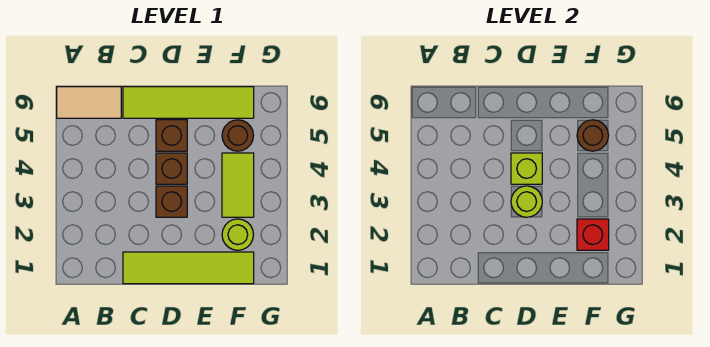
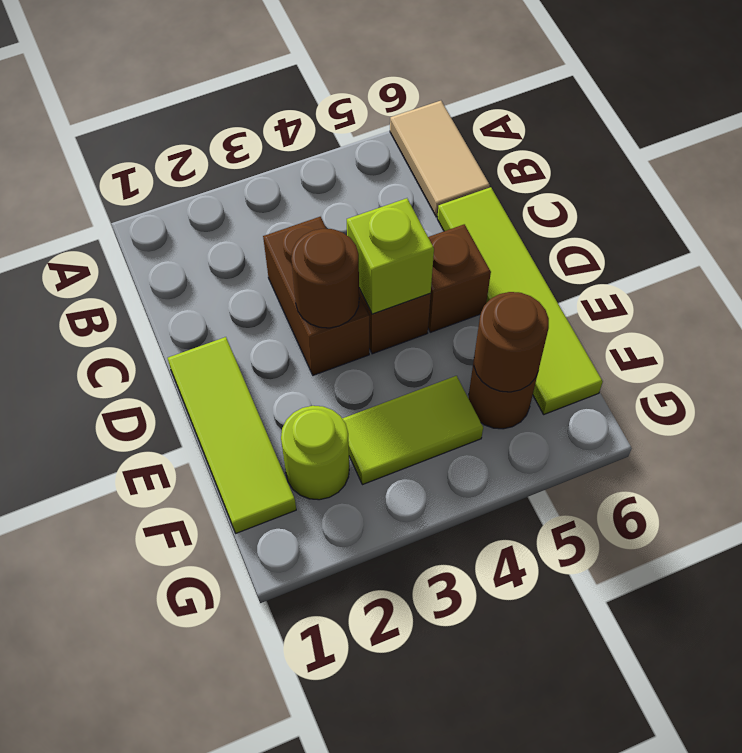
lime 1x4 tile [123,252,254,284] -> lime 1x3 tile [168,337,296,533]
brown 1x1 brick [156,186,187,217] -> brown 1x2 brick [263,217,369,375]
lime 1x1 round brick [511,186,542,217] -> brown 1x1 round brick [291,229,359,328]
red 1x1 brick [577,219,609,250] -> none

